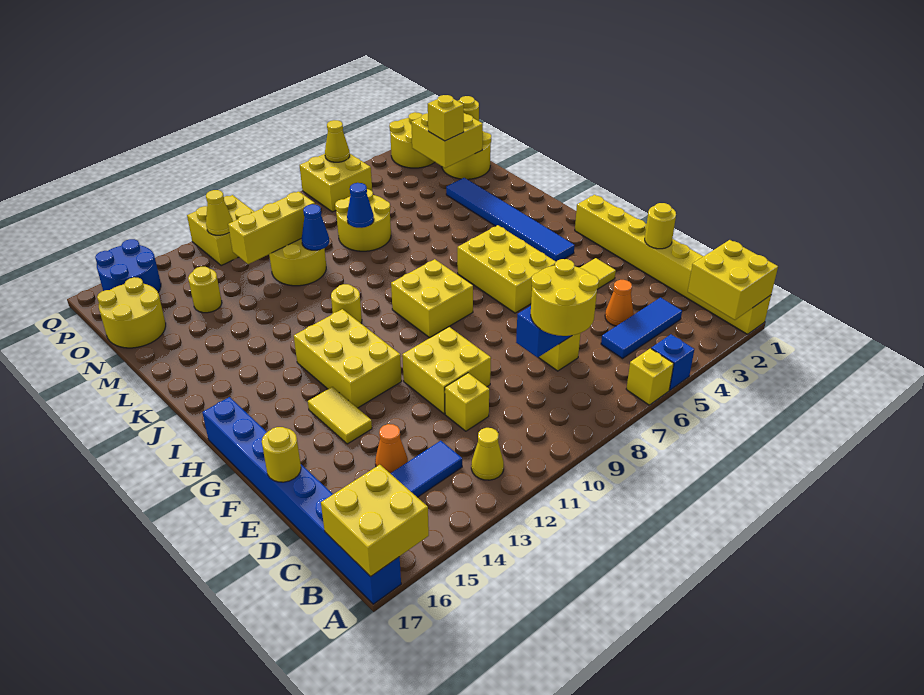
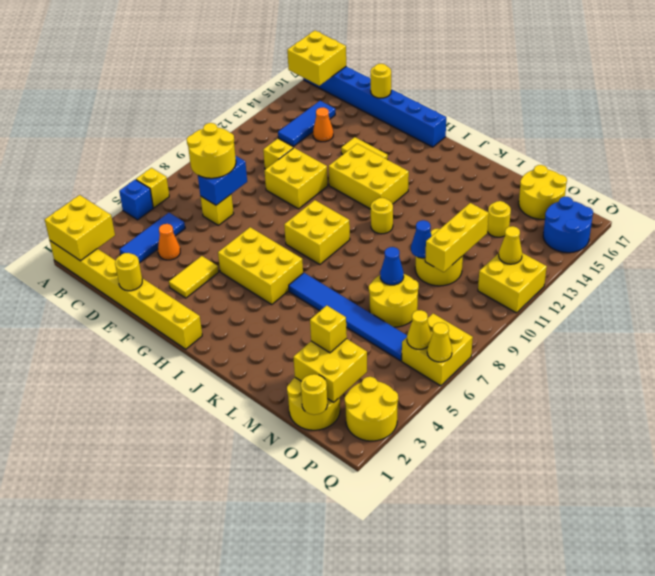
yellow 1x1 cone [471,428,504,480] -> yellow 1x1 cone moved to [407,310,431,349]
blue 1x6 tile [446,178,575,262] -> blue 1x6 tile moved to [289,273,407,361]

